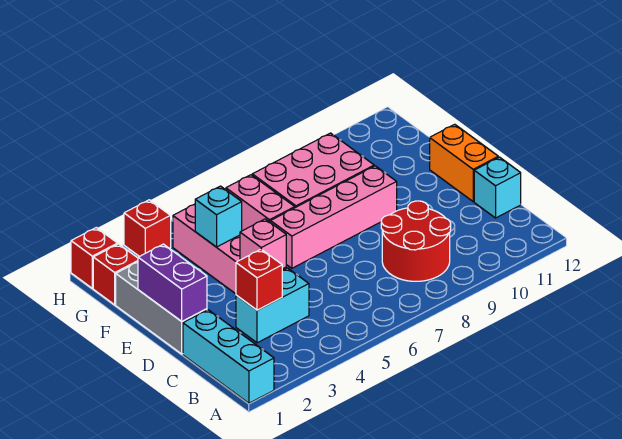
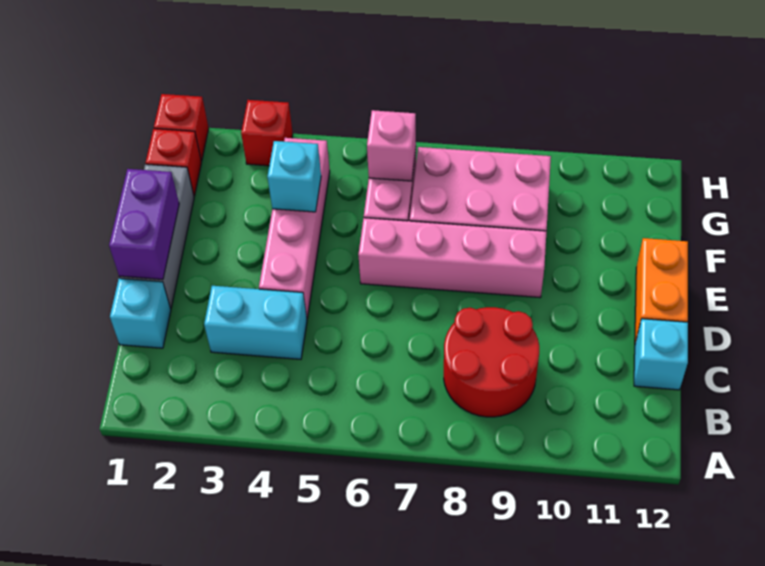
cyan 1x3 brick [183,310,274,403] -> cyan 1x1 brick [110,278,171,348]
red 1x1 brick [236,249,282,310] -> none
pink 1x1 brick [240,219,286,269] -> pink 1x1 brick moved to [367,110,416,181]

